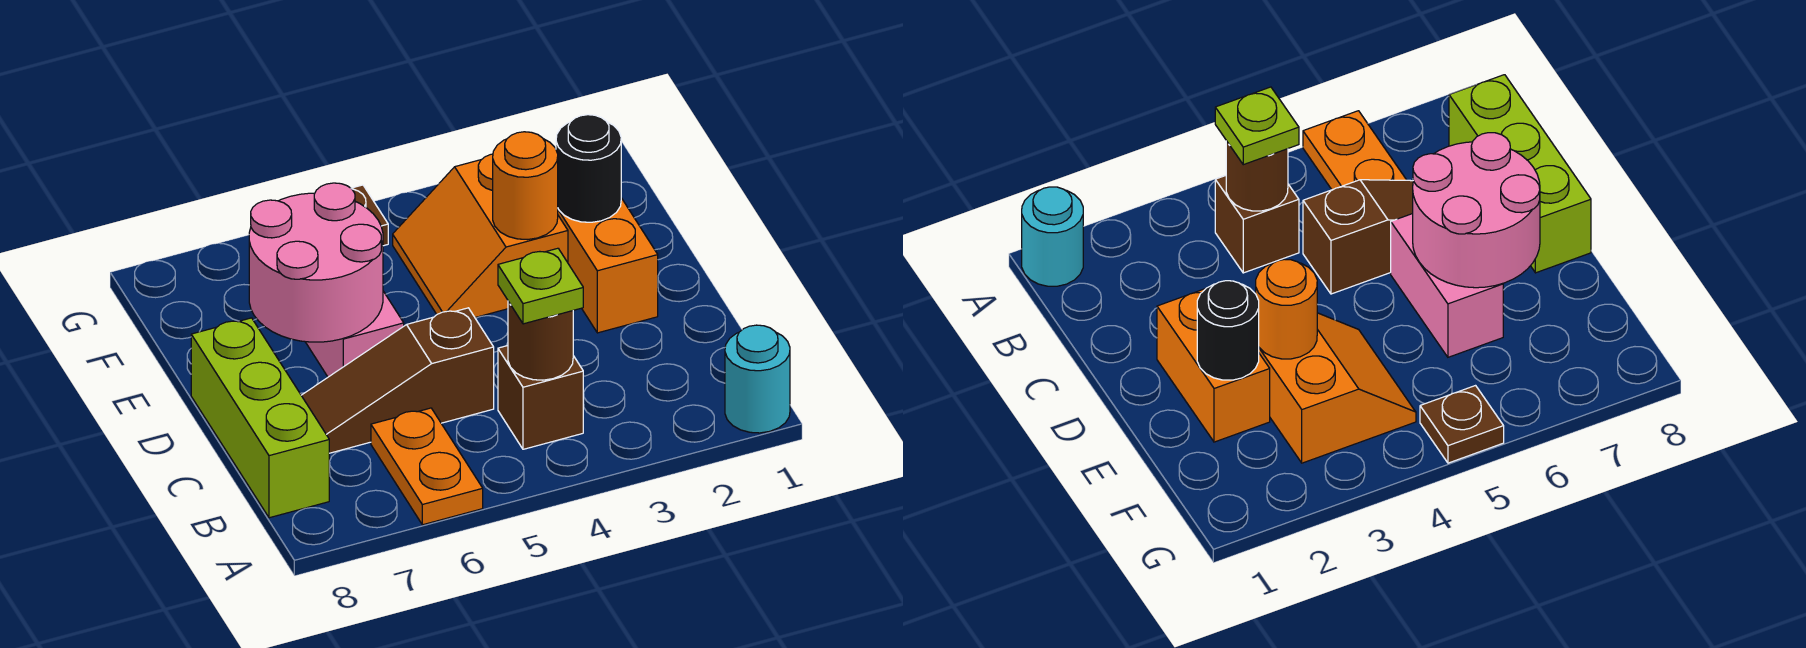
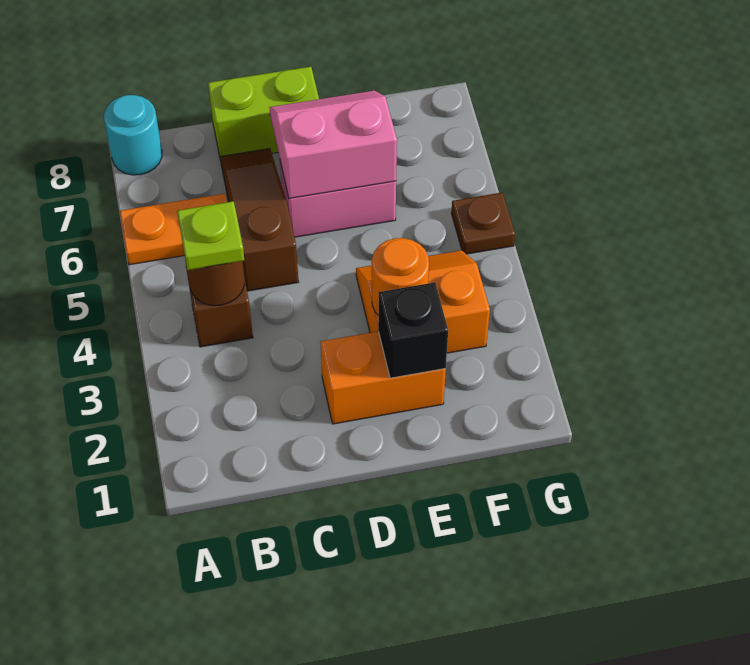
cyan 1x1 round brick [725,325,790,433] -> cyan 1x1 round brick moved to [104,95,162,175]
lime 1x3 brick [191,318,329,518] -> lime 1x2 brick [208,67,319,157]
pink 2x2 round brick [249,183,383,342] -> pink 2x2 slope [270,91,397,198]
black 1x1 round brick [556,115,621,222] -> black 1x1 brick [378,282,448,378]

